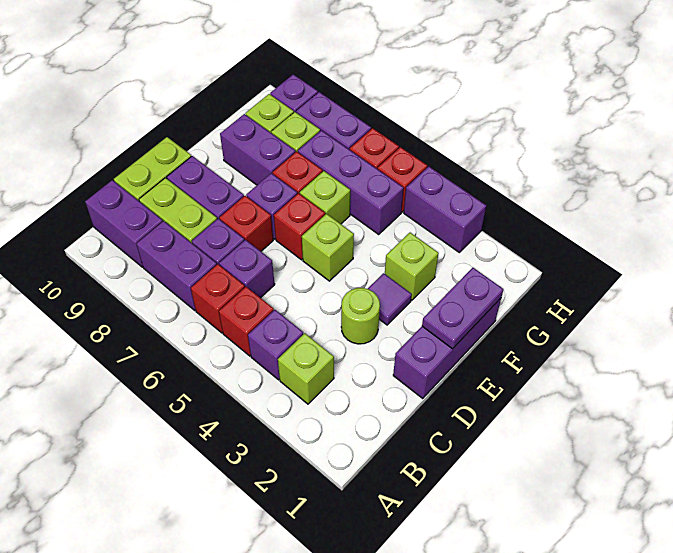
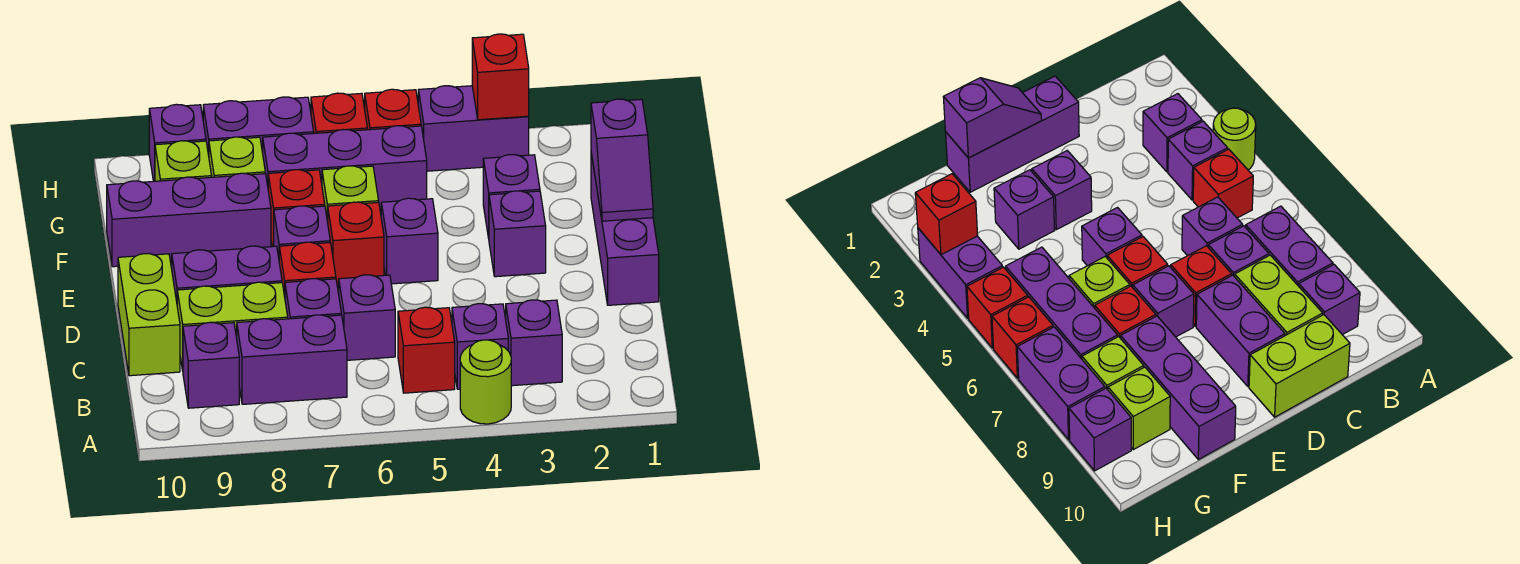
lime 1x1 brick [278,333,334,404] -> purple 1x1 brick [506,300,562,386]
red 1x1 brick [191,264,245,333] -> red 1x1 brick moved to [472,34,529,120]
purple 1x2 brick [85,180,163,267] -> purple 1x1 brick [183,322,239,408]
lime 1x1 round brick [341,288,380,344] -> lime 1x1 round brick moved to [460,340,511,424]
purple 1x2 plate [422,268,503,349] -> purple 1x2 slope [591,99,653,221]
purple 1x1 tile [368,273,412,325] -> purple 1x1 brick [489,191,546,277]
lime 1x1 brick [302,214,354,281] -> purple 1x1 brick [381,198,438,284]
lime 1x1 brick [385,233,439,300] -> purple 1x1 brick [483,155,540,238]
purple 1x2 brick [220,114,295,185] -> purple 1x3 brick [107,173,271,267]

